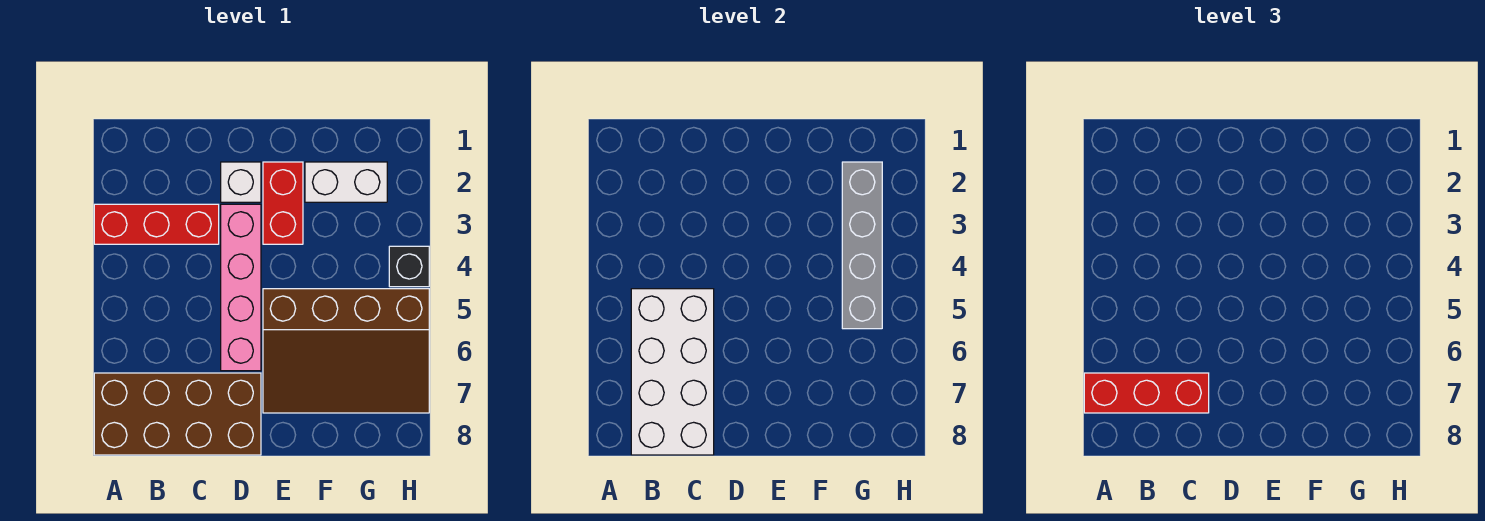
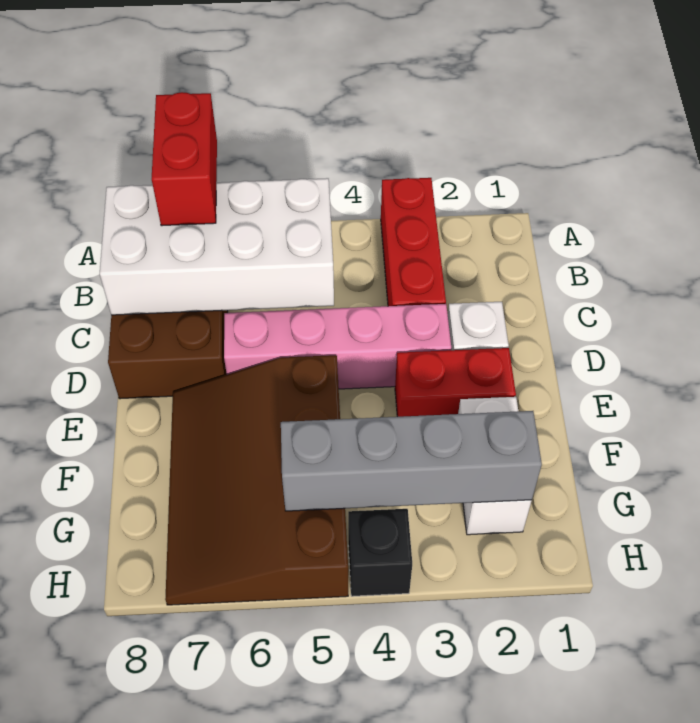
red 1x3 brick [1084,373,1209,413] -> red 1x2 brick [152,92,217,226]

